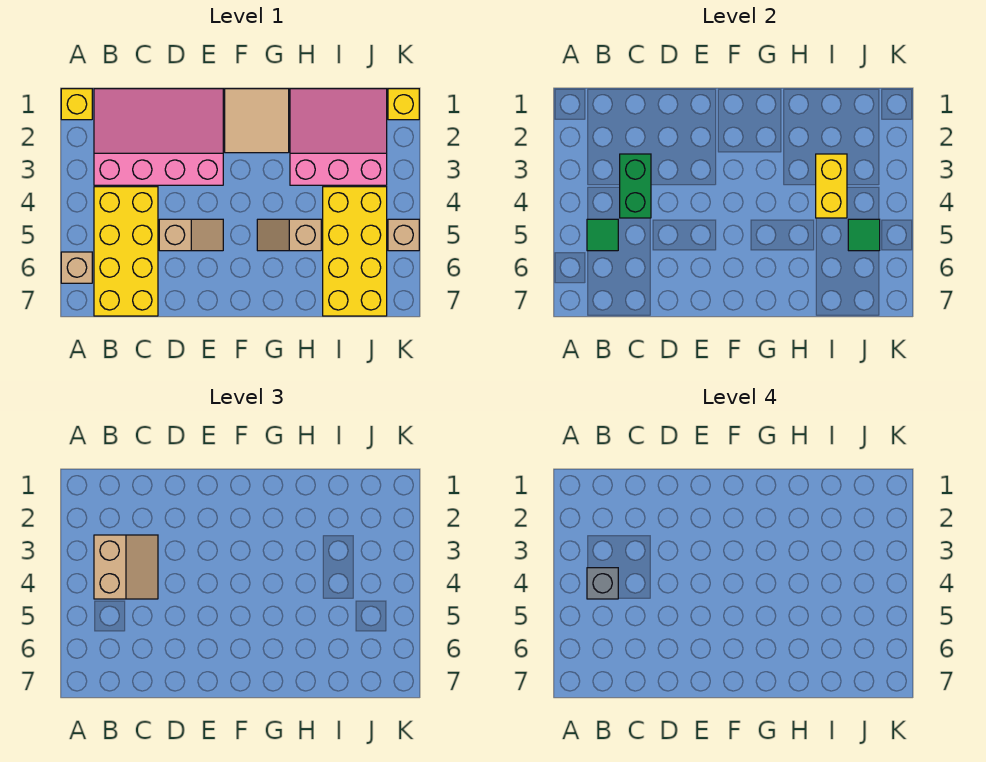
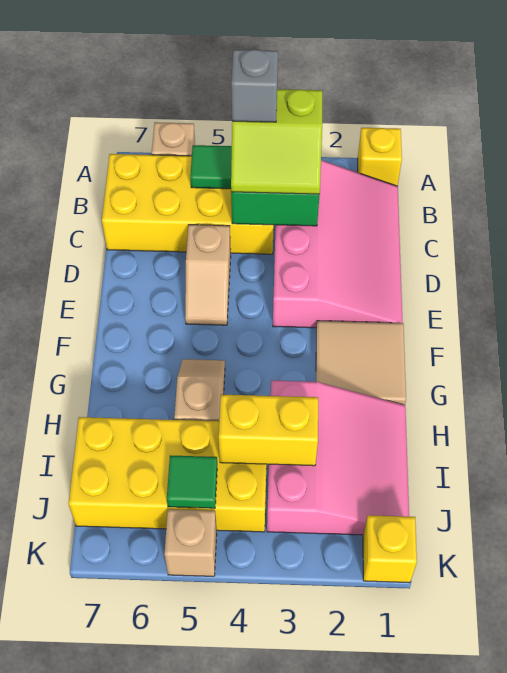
tan 2x2 slope [94,535,158,599] -> lime 2x2 slope [231,89,322,194]

